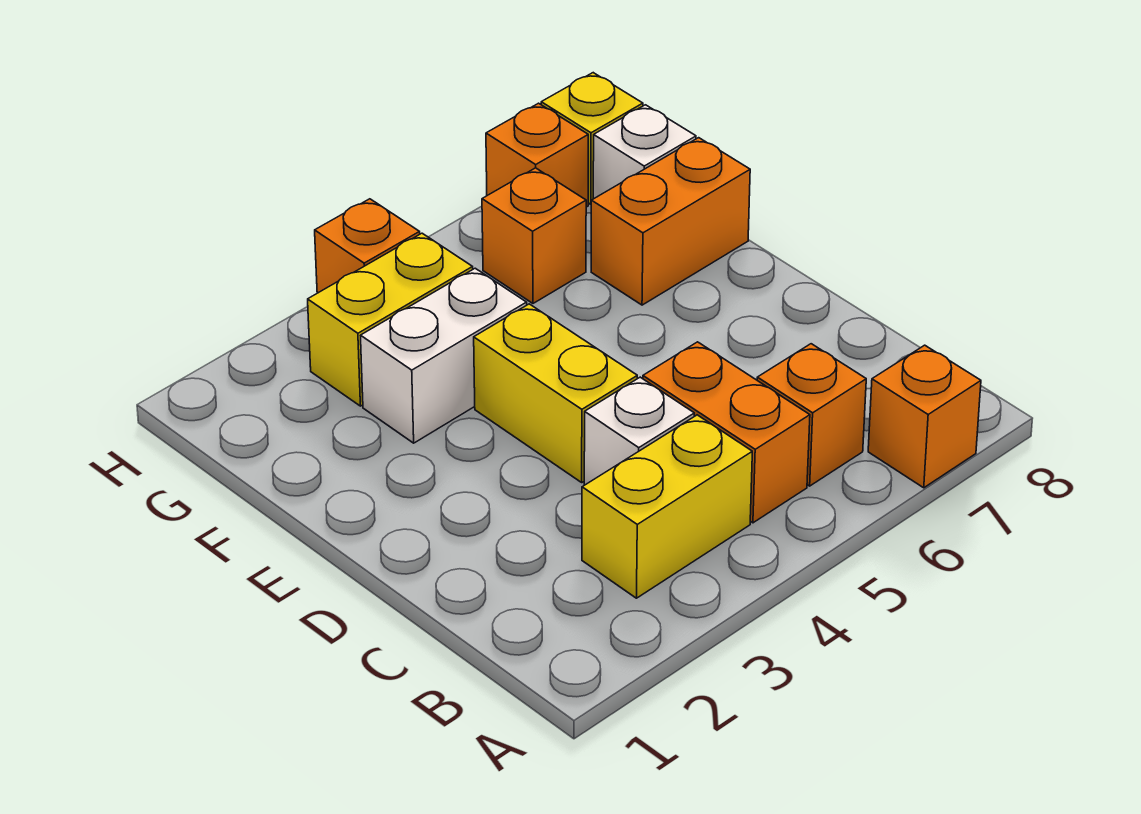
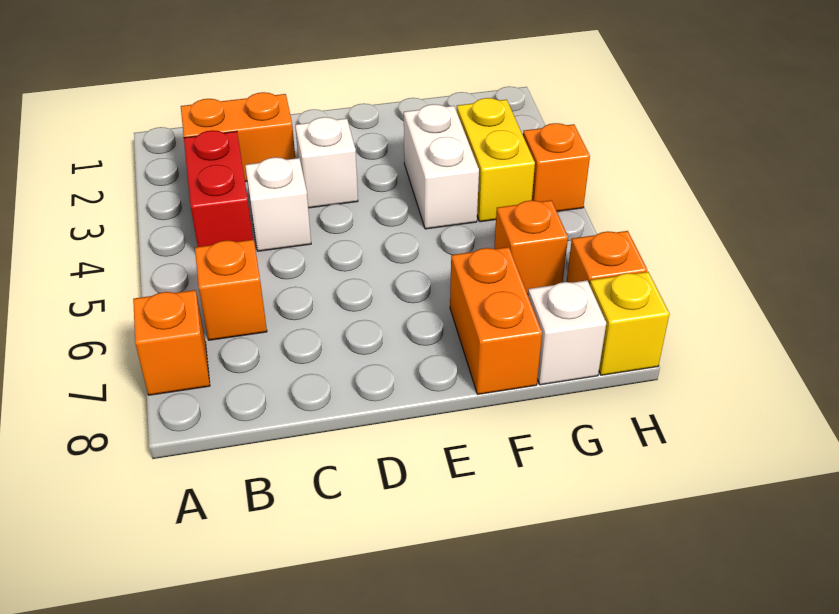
yellow 1x2 brick [582,415,752,598] -> red 1x2 brick [184,130,253,247]
orange 1x2 brick [643,342,810,523] -> orange 1x2 brick moved to [181,92,295,182]
none -> white 1x1 brick [295,117,358,208]
yellow 1x2 brick [474,304,637,482] -> none

